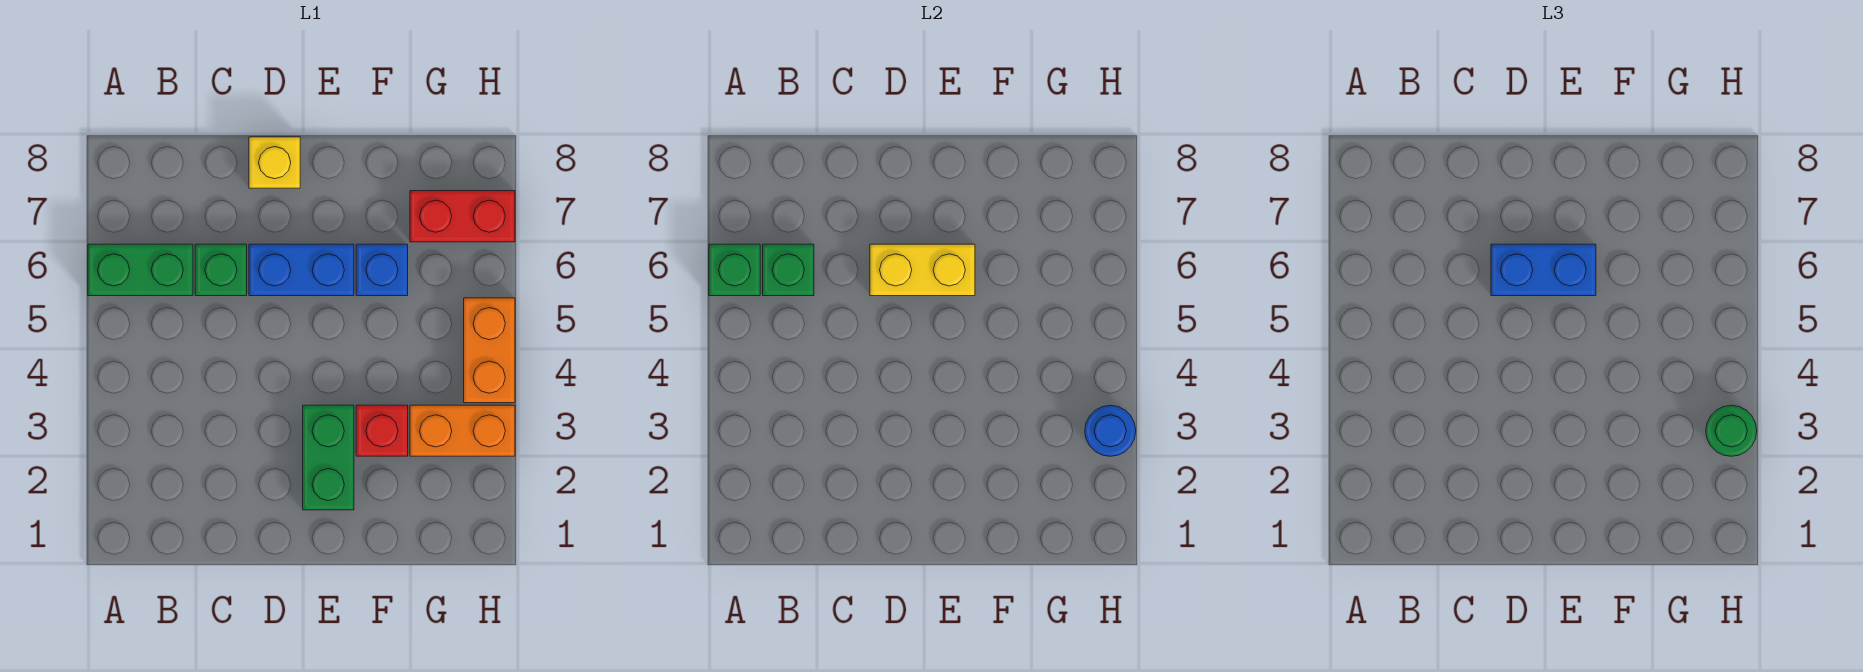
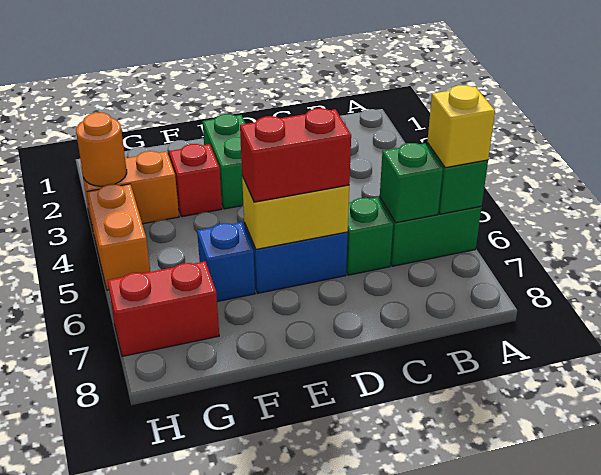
blue 1x2 brick [1491,244,1596,296] -> red 1x2 brick [240,108,351,202]
yellow 1x1 brick [249,137,300,188] -> yellow 1x1 brick moved to [427,85,495,168]
blue 1x1 round brick [1085,405,1136,456] -> orange 1x1 round brick [76,113,127,186]
green 1x1 round brick [1706,405,1757,456] -> none

